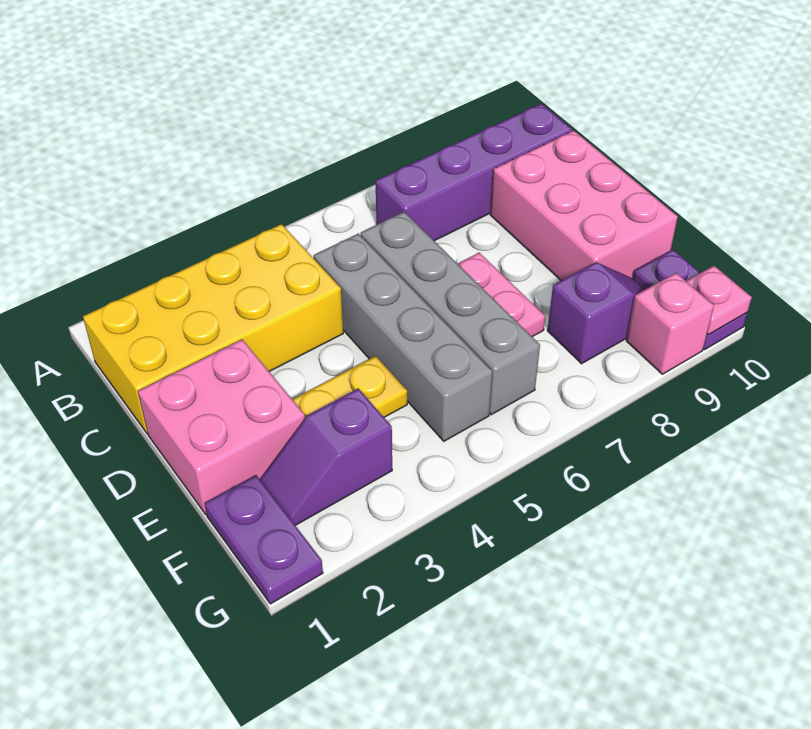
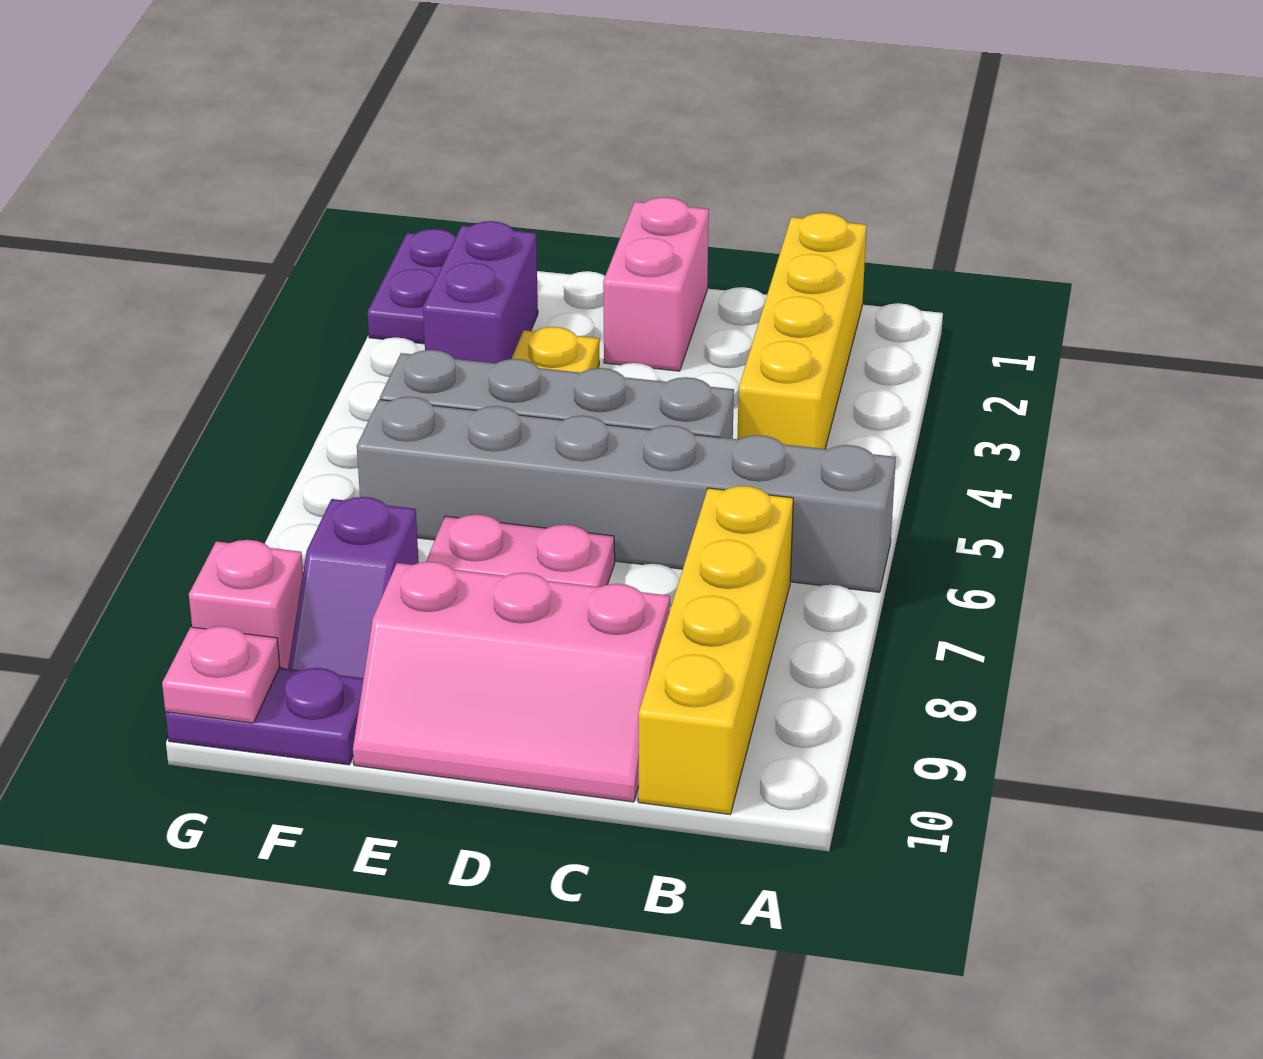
yellow 2x4 brick [83,224,343,434] -> yellow 1x4 brick [737,213,867,449]
purple 1x4 brick [376,104,572,241] -> yellow 1x4 brick [638,486,793,814]
grey 1x4 brick [361,212,540,415] -> grey 1x6 brick [357,397,896,592]
pink 2x3 brick [490,130,678,280] -> pink 2x3 slope [353,562,670,802]
pink 2x2 brick [138,339,305,514] -> pink 1x2 brick [603,197,709,371]
purple 1x2 plate [205,475,323,604] -> purple 1x2 plate turned to [367,229,456,344]
purple 1x2 slope [260,388,392,525] -> purple 1x2 brick [423,221,538,363]

